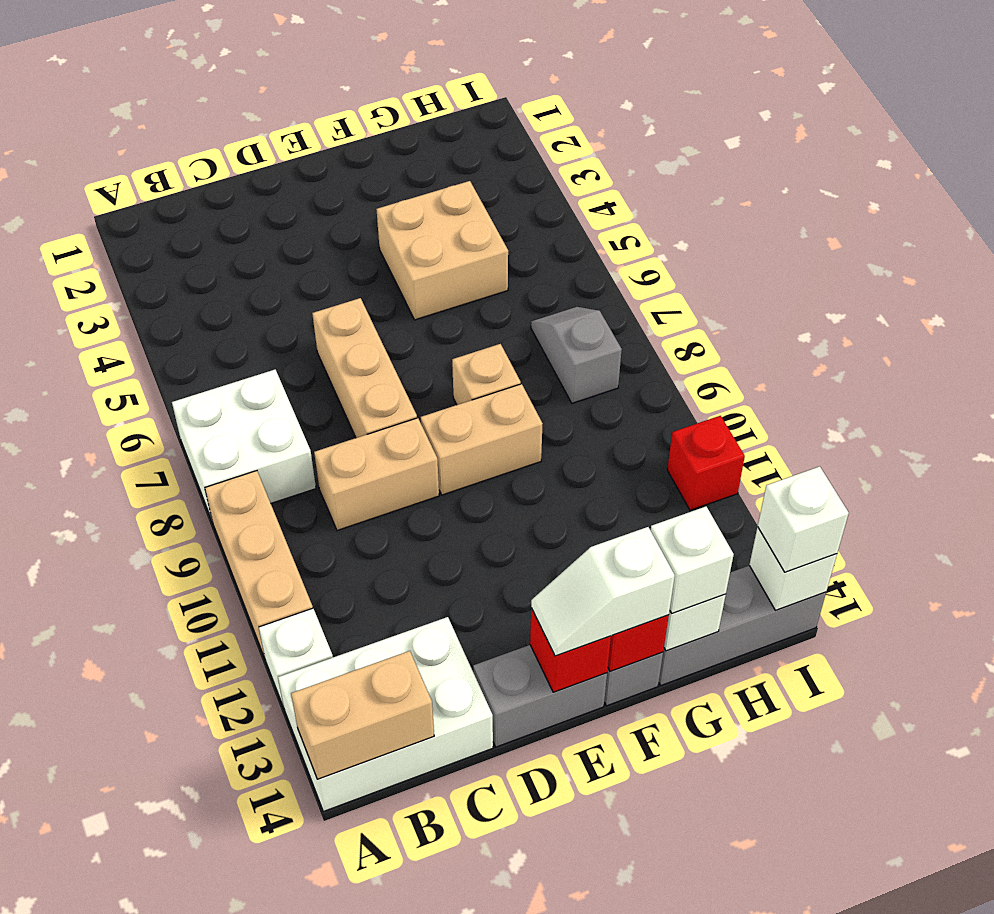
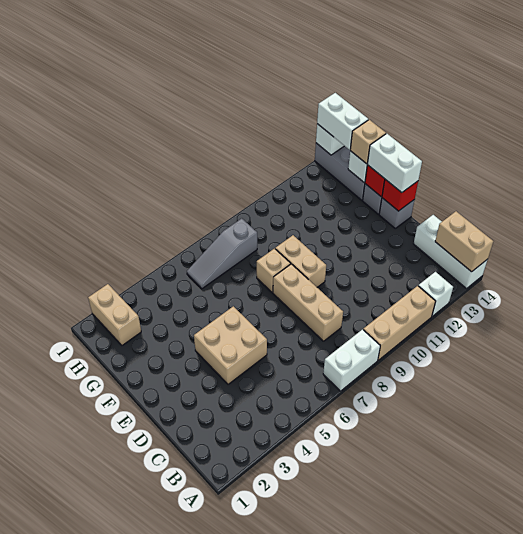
white 2x2 brick [172,370,316,520] -> white 1x2 brick [323,329,380,391]
white 2x3 brick [278,617,493,811] -> white 1x3 brick [414,215,488,288]
tan 1x2 brick [314,418,439,531] -> tan 1x2 brick moved to [88,284,141,345]
tan 1x3 brick [312,298,417,438] -> tan 1x3 brick turned to [273,264,343,341]
grey 1x2 brick [473,645,607,747] -> grey 1x1 brick [379,198,415,228]
white 1x2 slope [531,527,675,656] -> white 1x2 brick [367,134,422,193]
tan 2x2 brick [376,181,508,320] -> tan 2x2 brick moved to [194,306,267,384]
white 1x1 brick [651,507,734,613] -> tan 1x1 brick [350,120,386,164]
grey 1x2 slope [531,307,622,403] -> grey 1x3 slope [187,219,257,289]
red 1x1 brick [667,416,745,510] -> none
white 1x1 brick [758,466,849,572] -> white 1x2 brick [317,93,368,150]

